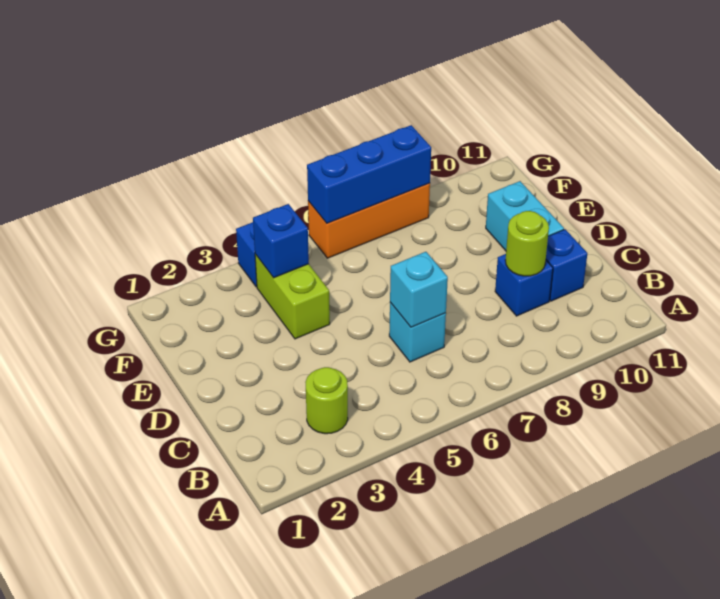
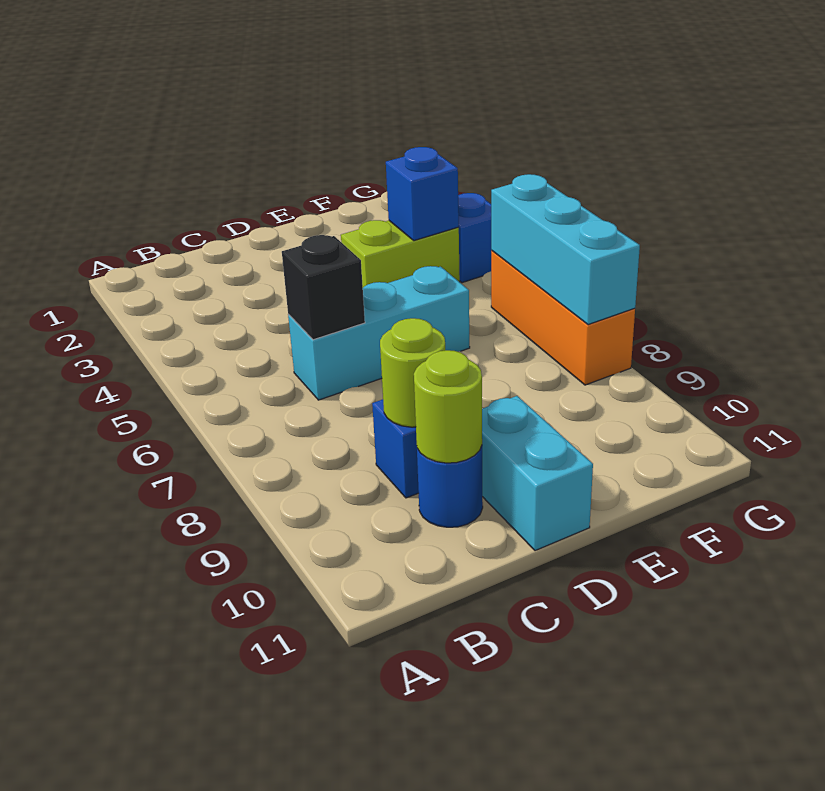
lime 1x1 round brick [305,367,348,434] -> lime 1x1 round brick moved to [414,350,482,463]
cyan 1x1 brick [389,302,446,362] -> cyan 1x3 brick [288,266,470,400]
cyan 1x1 brick [390,252,448,327] -> black 1x1 brick [282,235,365,340]
blue 1x1 brick [546,229,587,301] -> blue 1x1 round brick [417,446,483,527]
cyan 1x2 brick [486,181,564,251] -> cyan 1x2 brick turned to [482,396,593,551]
blue 1x3 brick [307,125,431,223] -> cyan 1x3 brick [491,174,640,325]

